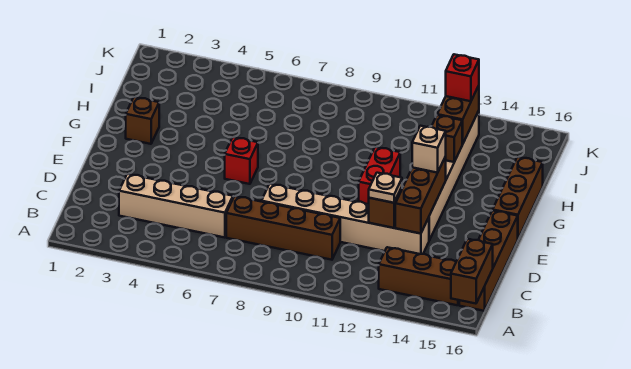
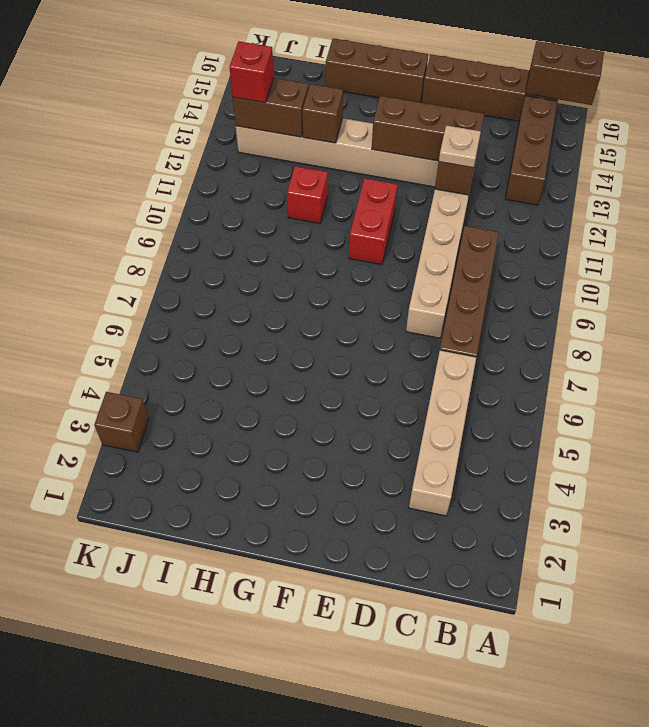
red 1x1 brick [225,137,258,184] -> red 1x1 brick moved to [287,166,328,224]
red 1x2 brick [359,147,400,204] -> red 1x2 brick turned to [349,178,398,265]
tan 1x1 brick [412,126,446,173] -> none
brown 1x1 brick [126,97,159,144] -> brown 1x1 brick moved to [94,392,149,452]

